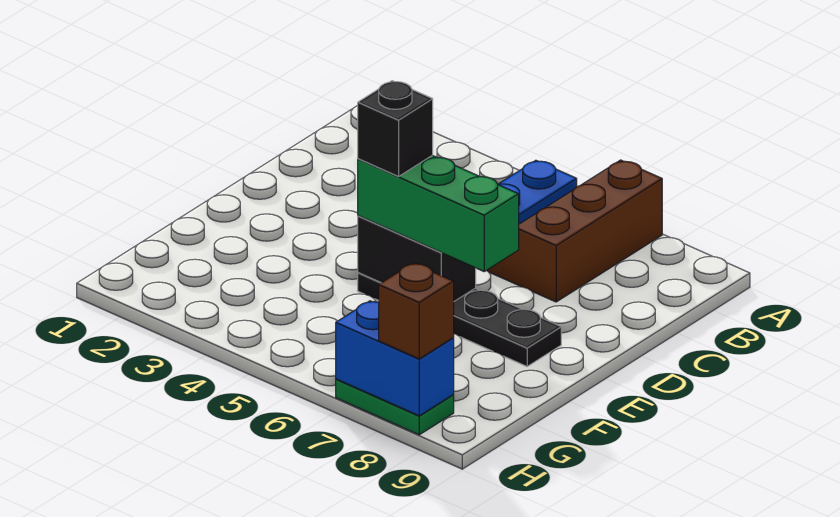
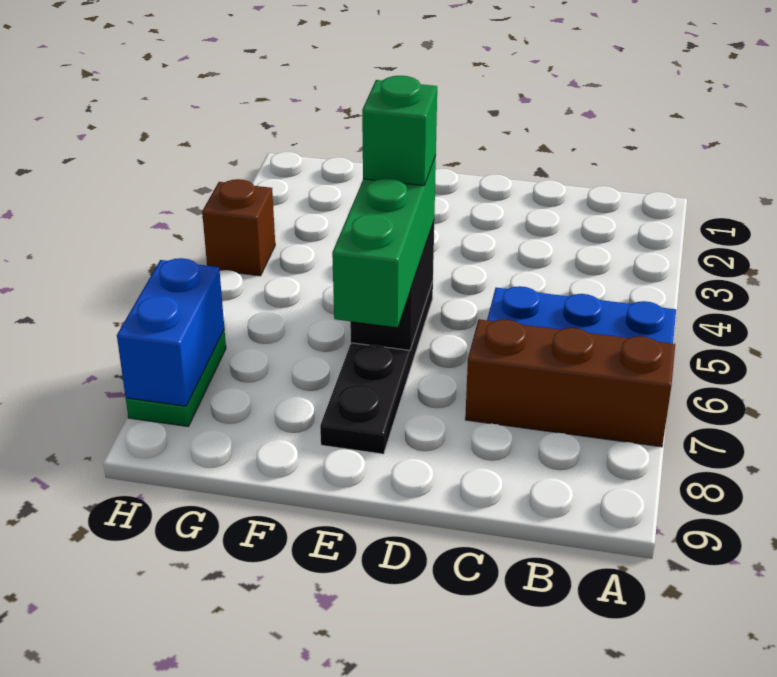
black 1x1 brick [358,81,433,177] -> green 1x1 brick [362,76,437,186]
brown 1x1 brick [379,263,454,359] -> brown 1x1 brick moved to [202,179,275,276]

